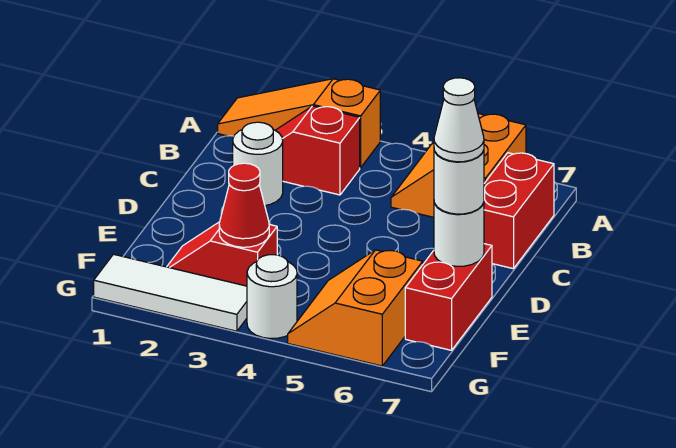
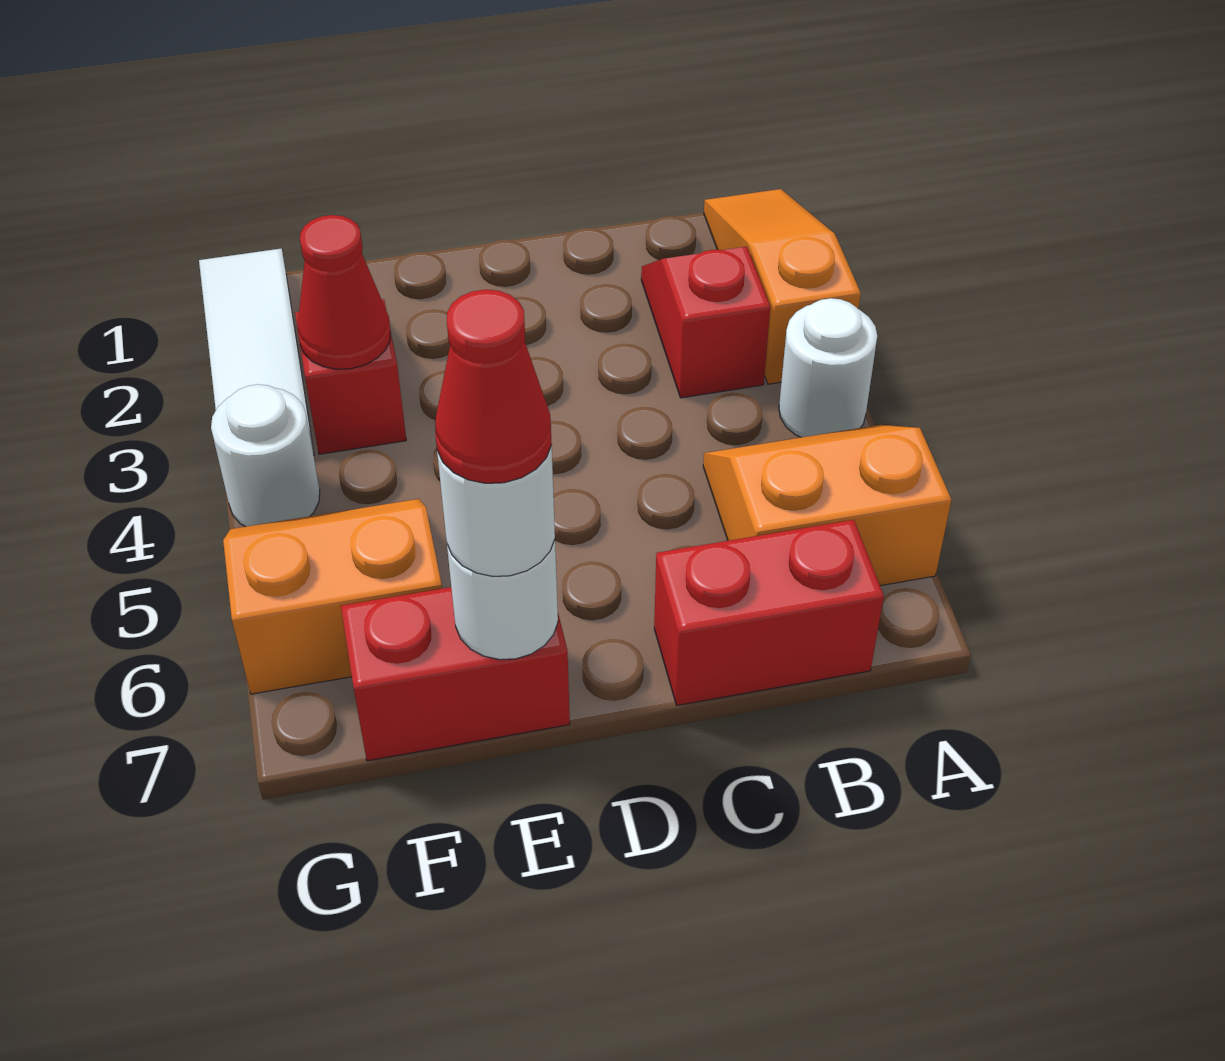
white 1x1 round brick [233,122,283,205] -> white 1x1 round brick moved to [779,298,877,437]
white 1x1 cone [434,78,484,162] -> red 1x1 cone [435,289,552,483]

